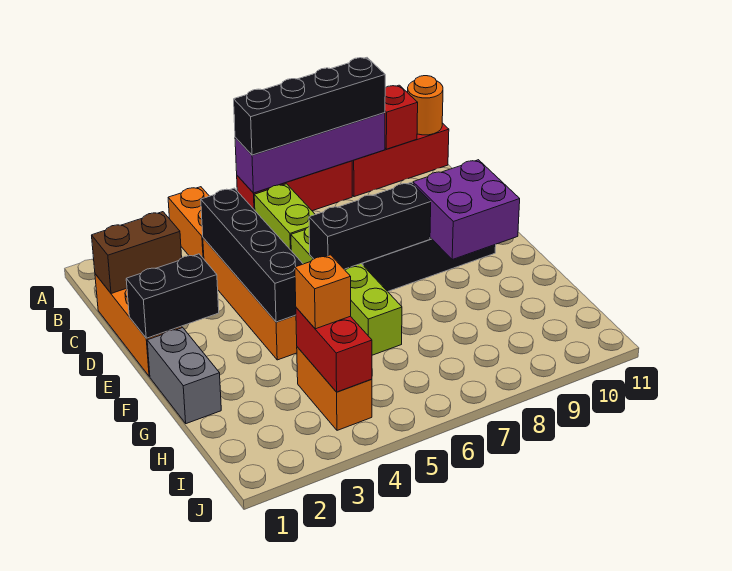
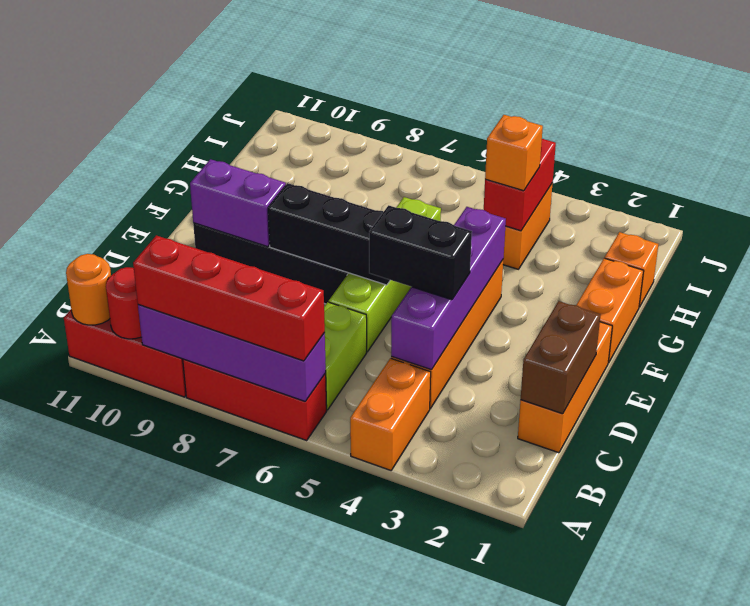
black 1x4 brick [234,58,385,155] -> red 1x4 brick [133,235,325,361]
red 1x1 brick [385,85,418,149] -> red 1x1 round brick [106,267,141,339]
brown 1x2 brick [92,212,182,294] -> brown 1x2 brick turned to [521,301,600,414]
black 1x4 brick [201,188,303,322] -> purple 1x4 brick [391,207,506,370]
black 1x2 brick [126,254,219,338] -> black 1x2 brick moved to [369,205,472,300]
purple 2x2 brick [413,160,520,260] -> purple 1x2 brick [190,159,286,247]
grey 1x2 brick [147,328,221,424] -> orange 1x2 brick [577,258,644,363]
none -> orange 1x1 brick [605,232,658,307]

